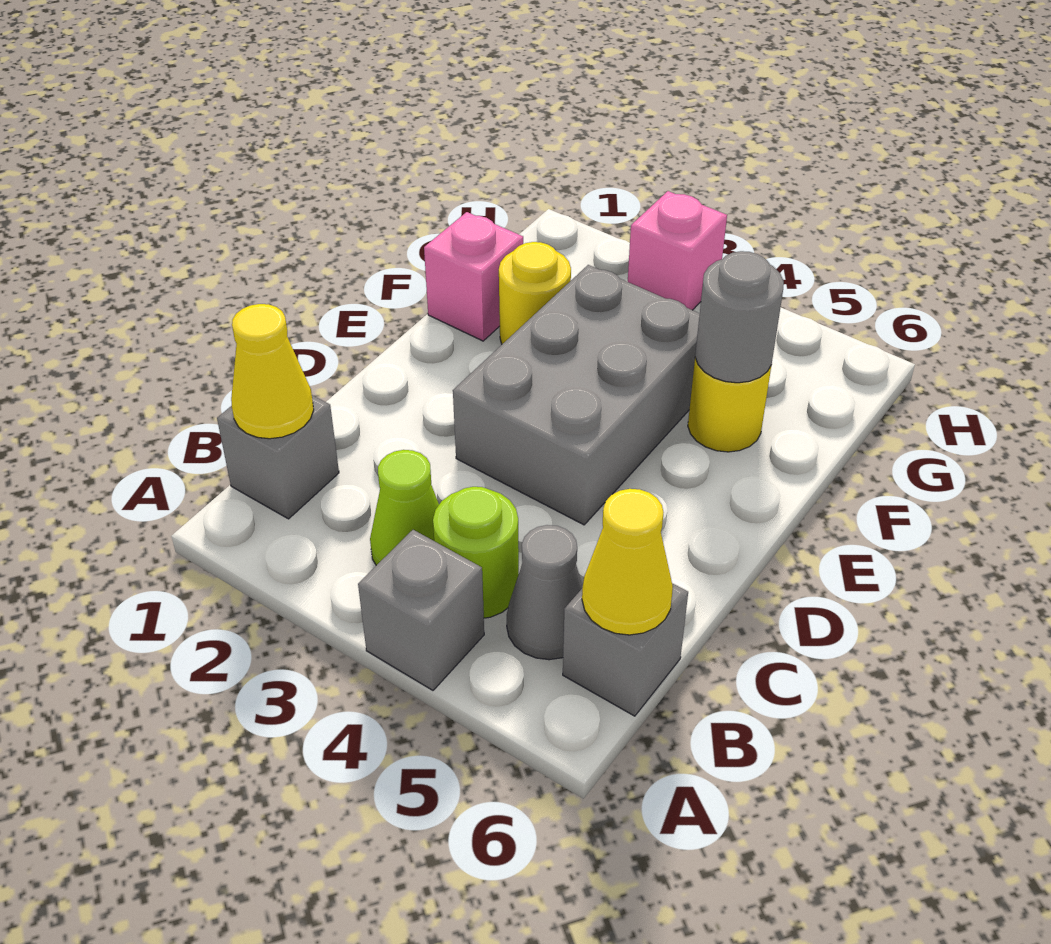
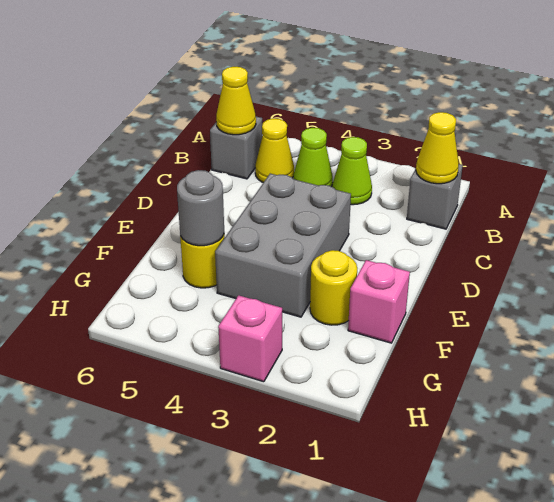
grey 1x1 brick [358,530,484,690] -> none
lime 1x1 round brick [433,487,519,618] -> lime 1x1 cone [293,128,333,187]
grey 1x1 cone [507,525,583,660] -> yellow 1x1 cone [255,119,294,183]

